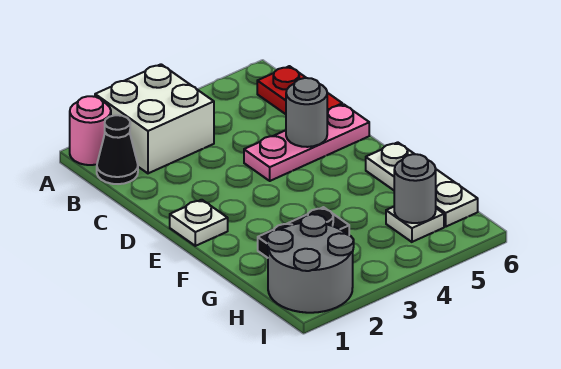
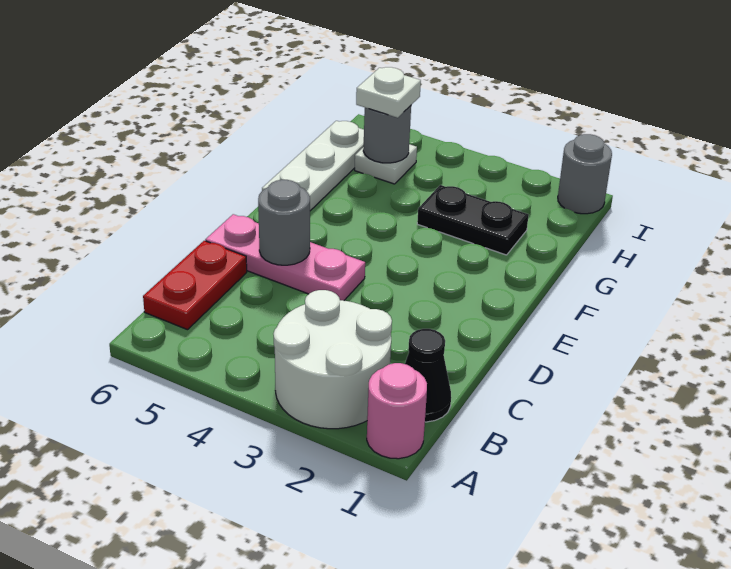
white 2x2 brick [95,64,214,173] -> white 2x2 round brick [273,290,392,429]
white 1x1 plate [170,200,228,246] -> white 1x1 plate moved to [356,67,421,118]
grey 2x2 round brick [267,214,354,313] -> grey 1x1 round brick [558,134,612,214]

